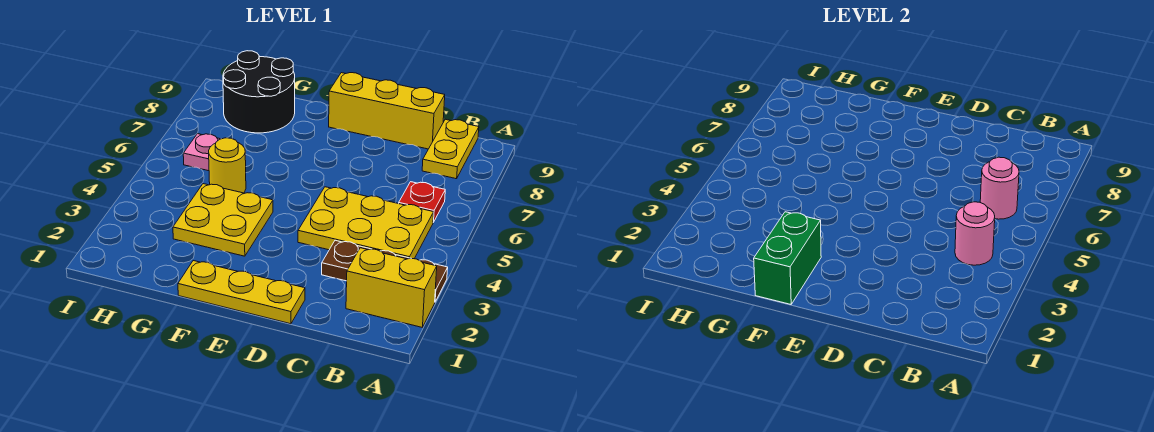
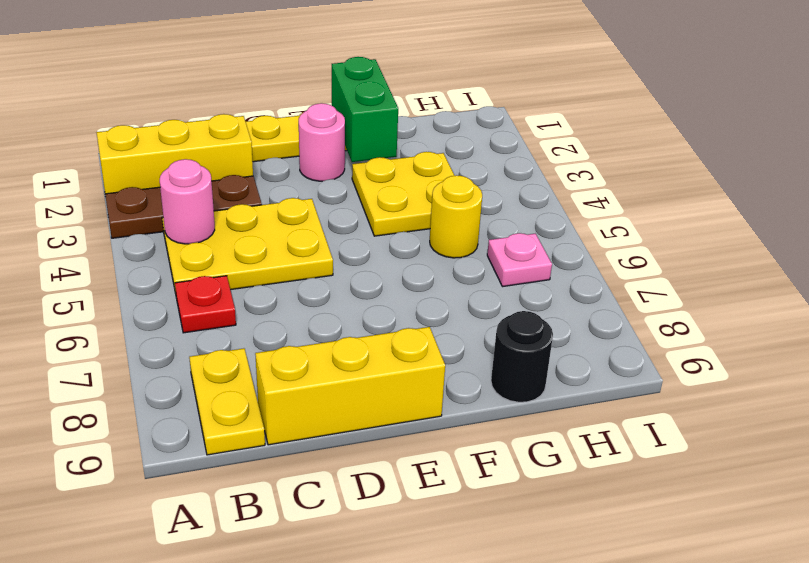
yellow 1x2 brick [346,248,437,327] -> yellow 1x3 brick [97,114,253,194]
pink 1x1 round brick [980,157,1019,219] -> pink 1x1 round brick moved to [299,103,345,181]
black 2x2 round brick [223,51,295,133] -> black 1x1 round brick [491,311,553,402]

